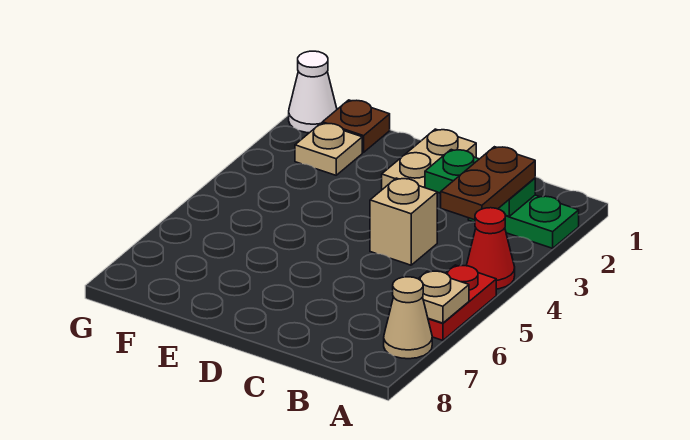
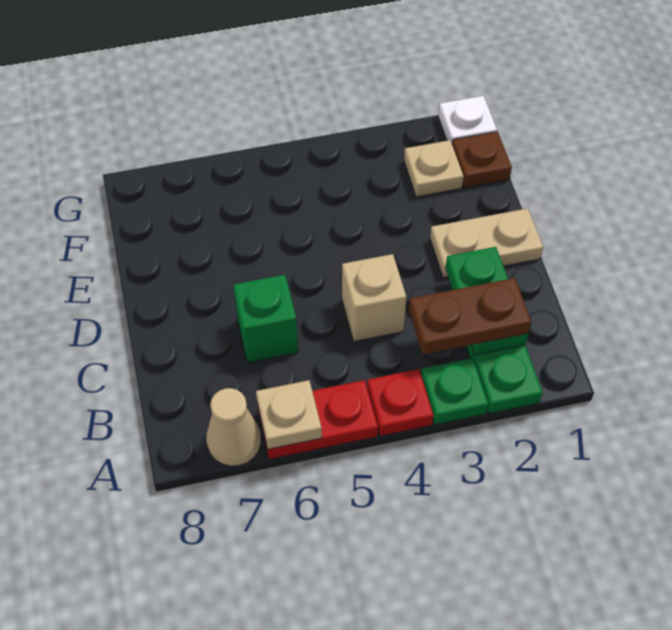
none -> green 1x1 plate [421,358,488,425]
red 1x1 cone [467,208,515,289] -> red 1x1 plate [367,369,433,436]
none -> green 1x1 brick [233,275,298,363]
white 1x1 cone [289,51,337,133] -> white 1x1 plate [438,96,497,143]

